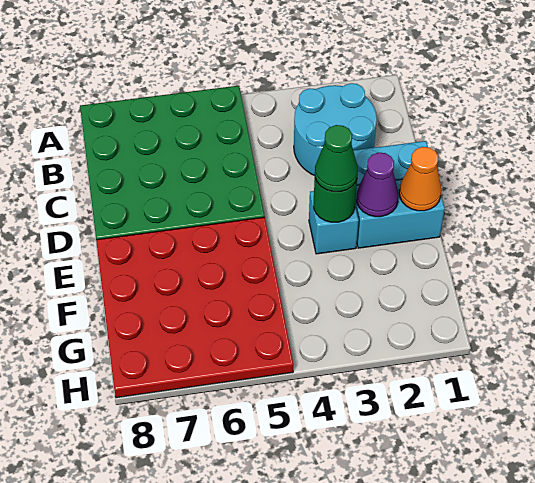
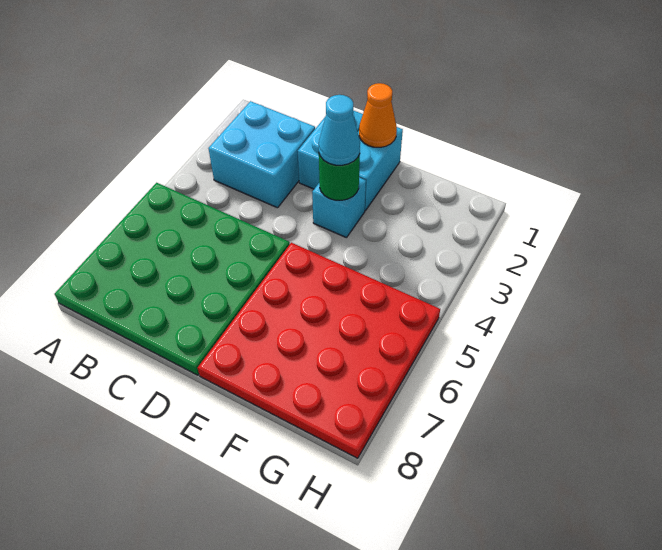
cyan 2x2 round brick [294,83,377,176] -> cyan 2x2 brick [208,101,315,208]
purple 1x1 cone [357,153,398,217] -> none
green 1x1 cone [315,125,358,192] -> cyan 1x1 cone [319,95,360,165]

